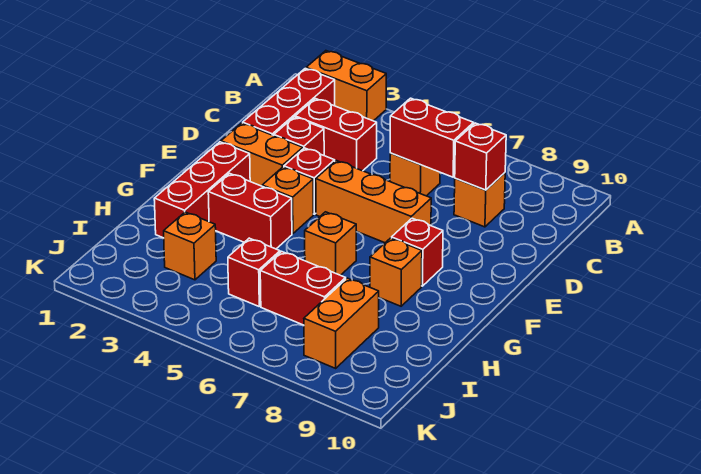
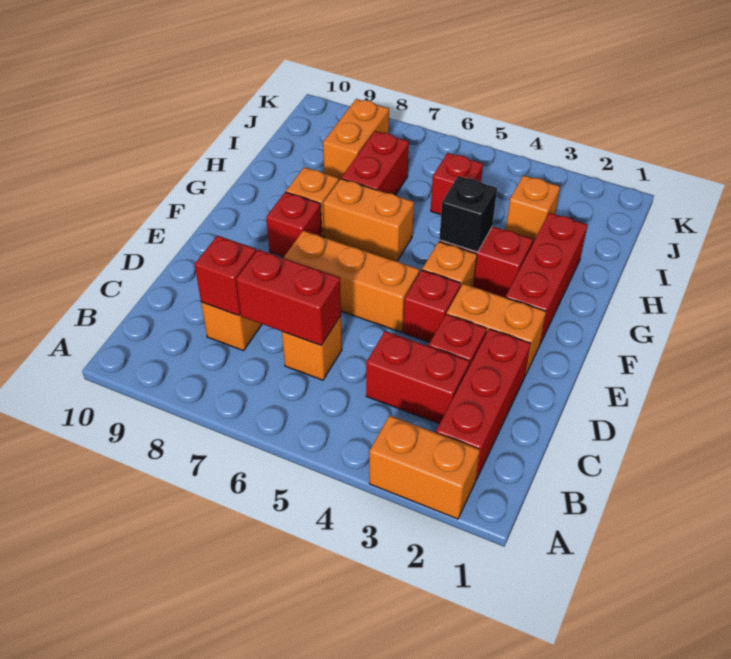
none -> black 1x1 brick [439,176,497,252]
orange 1x1 brick [305,212,356,275] -> orange 1x2 brick [323,179,414,261]
red 1x2 brick [260,251,346,325] -> red 1x2 brick turned to [341,131,409,195]

